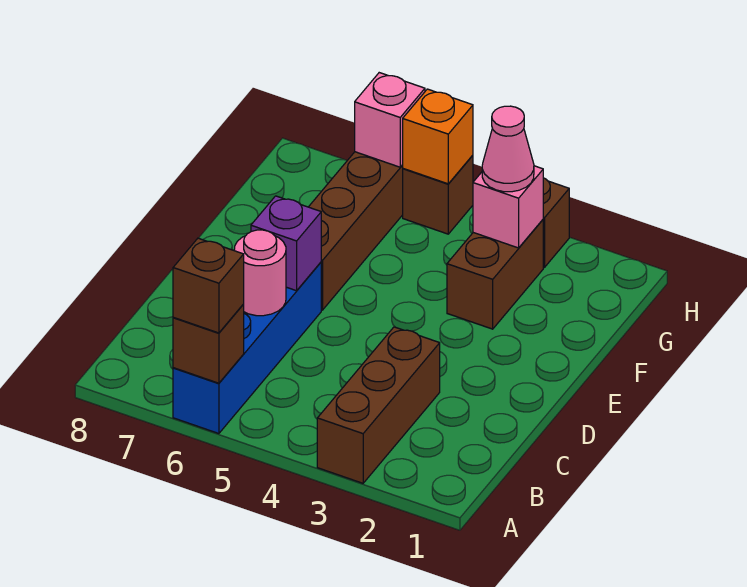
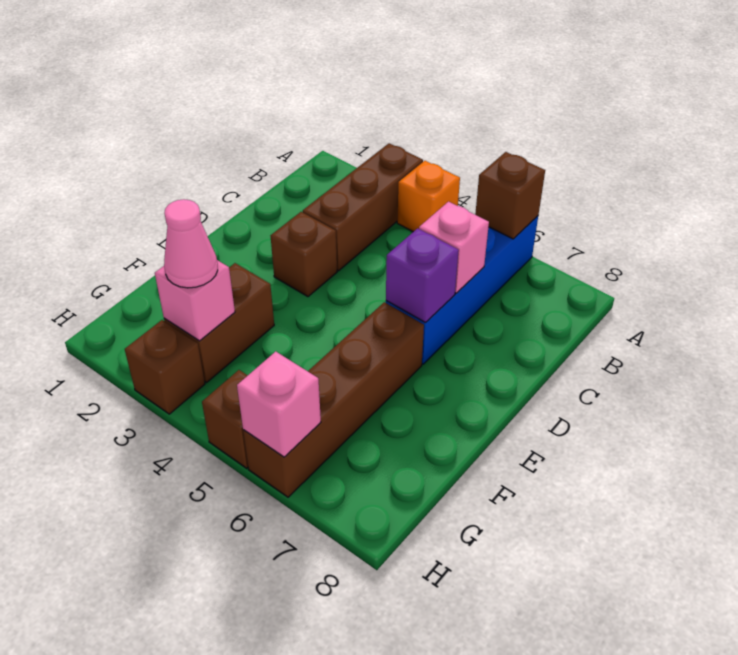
brown 1x1 brick [173,238,244,333] -> brown 1x1 brick moved to [271,212,337,297]
pink 1x1 round brick [234,230,286,316] -> pink 1x1 brick [419,202,489,293]
orange 1x1 brick [403,89,473,184] -> orange 1x1 brick moved to [397,161,460,232]

